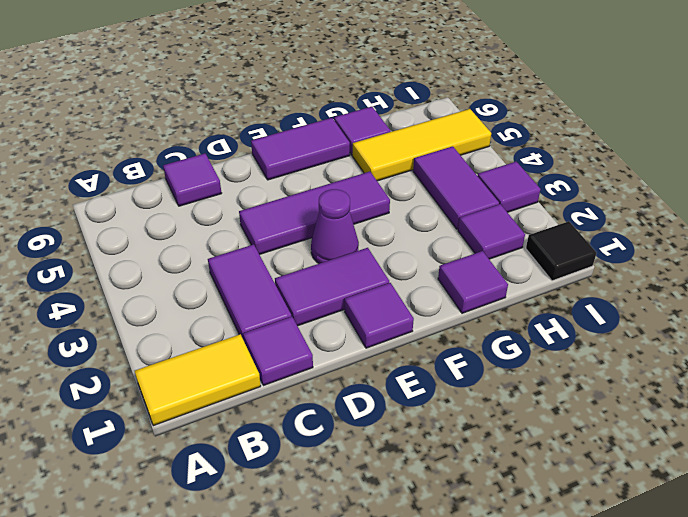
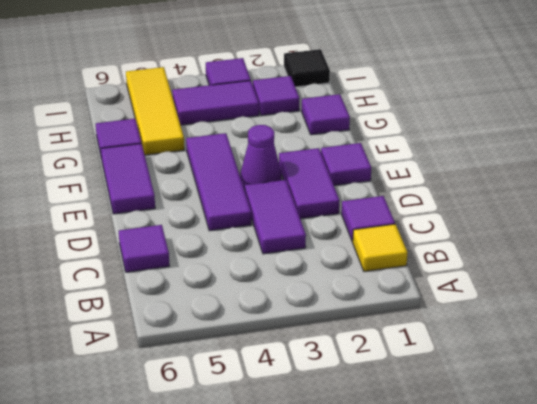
yellow 1x2 tile [135,334,261,426] -> yellow 1x1 tile [353,224,408,271]
purple 1x2 tile [208,244,291,340] -> purple 1x2 tile turned to [245,180,306,254]

